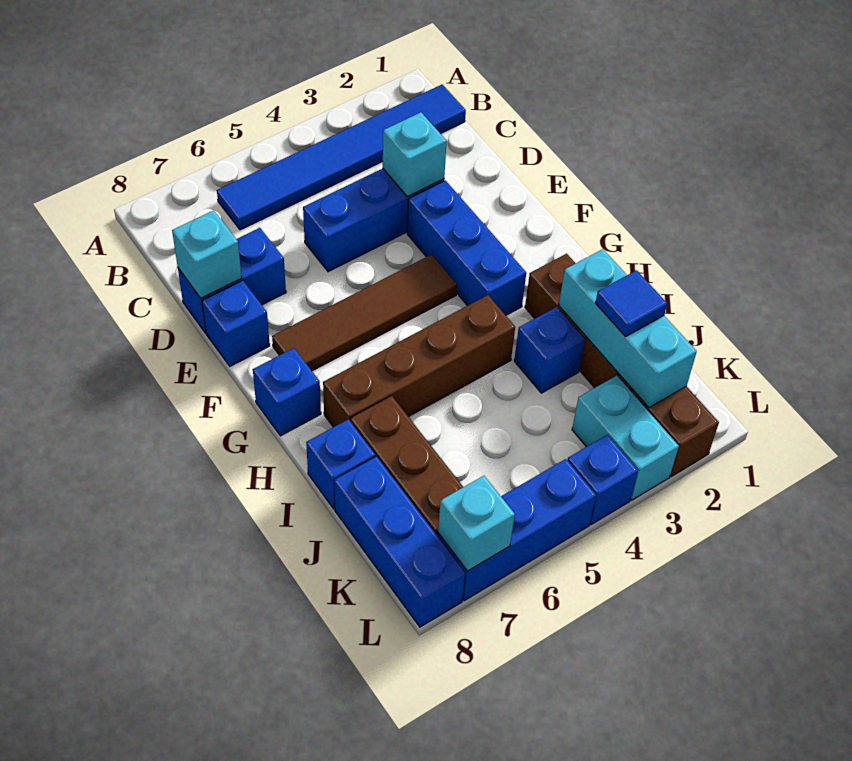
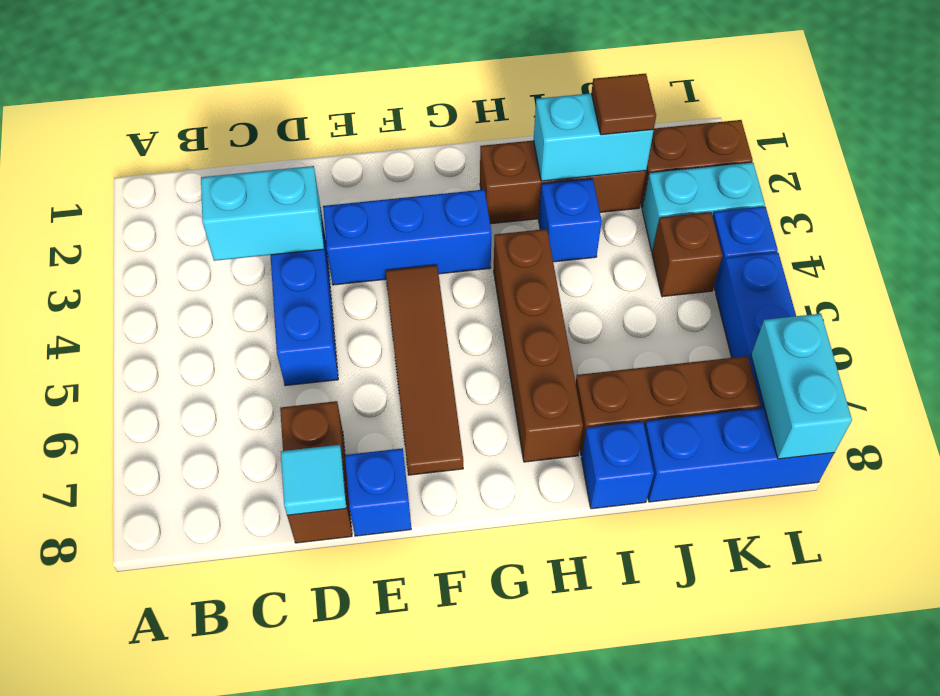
blue 1x6 tile [217,85,466,230] -> none
cyan 1x1 brick [383,112,447,197] -> cyan 1x2 brick [201,166,324,261]
blue 1x2 brick [178,228,286,333] -> brown 1x2 brick [280,401,352,543]
cyan 1x1 brick [172,210,242,298] -> cyan 1x1 tile [281,445,347,515]
blue 1x1 brick [253,348,321,436] -> none
cyan 1x3 brick [559,249,697,408] -> cyan 1x2 brick [534,93,654,181]
blue 1x1 tile [596,270,667,337] -> brown 1x1 tile [592,74,656,135]
none -> brown 1x1 brick [652,212,723,297]
cyan 1x1 brick [438,476,515,571] -> cyan 1x2 brick [751,314,852,459]

